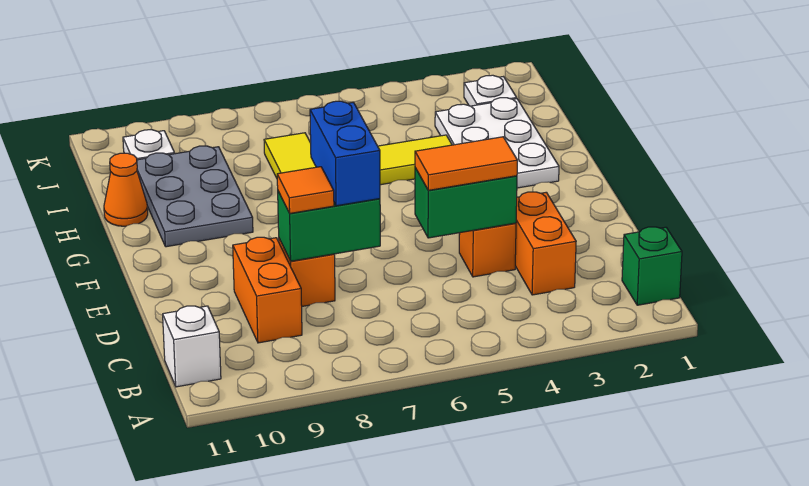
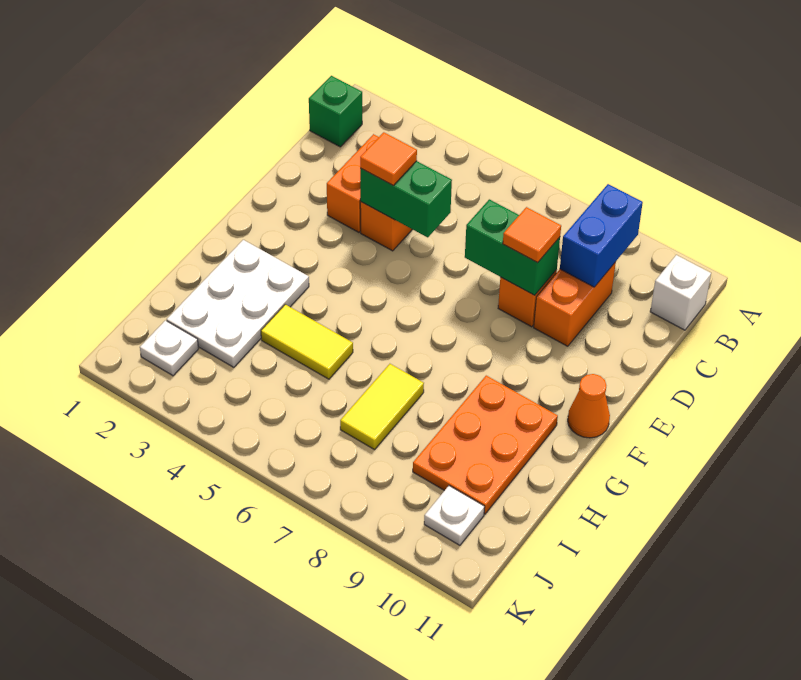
orange 1x2 tile [415,137,517,190] -> orange 1x1 tile [360,132,417,185]
blue 1x2 brick [310,101,380,206] -> blue 1x2 brick moved to [560,184,643,287]
grey 2x3 plate [137,146,253,247] -> orange 2x3 plate [413,376,558,514]
orange 1x1 cone [104,153,148,226] -> orange 1x1 cone moved to [568,374,610,438]

